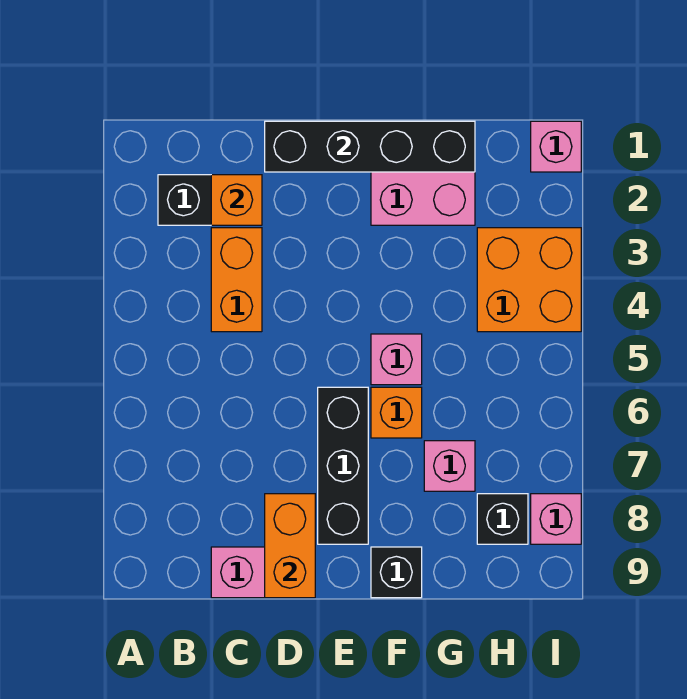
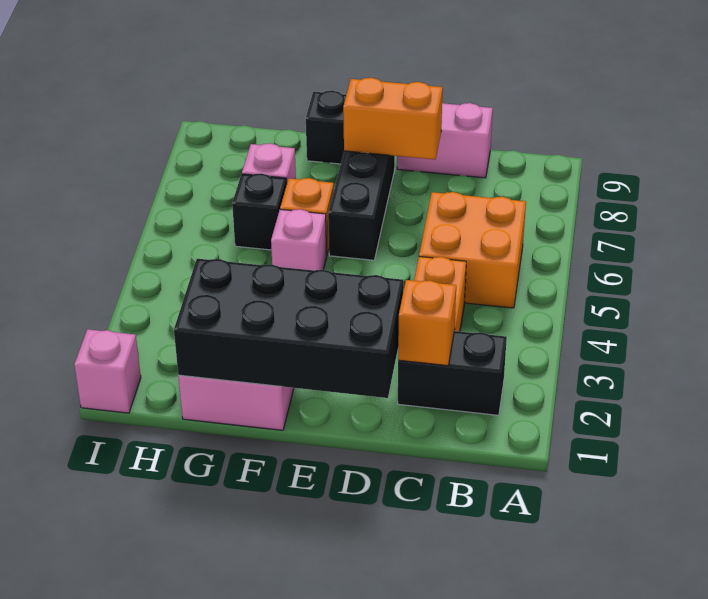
black 1x4 brick [265,121,475,172] -> black 2x4 brick [174,259,403,398]
orange 1x2 brick [265,494,315,598] -> orange 1x2 brick turned to [343,78,443,159]
orange 2x2 brick [477,228,581,332] -> orange 2x2 brick moved to [419,192,526,308]
black 1x1 brick [477,494,528,544] -> black 1x1 brick moved to [232,173,287,250]
pink 1x1 brick [531,494,581,544] -> none

